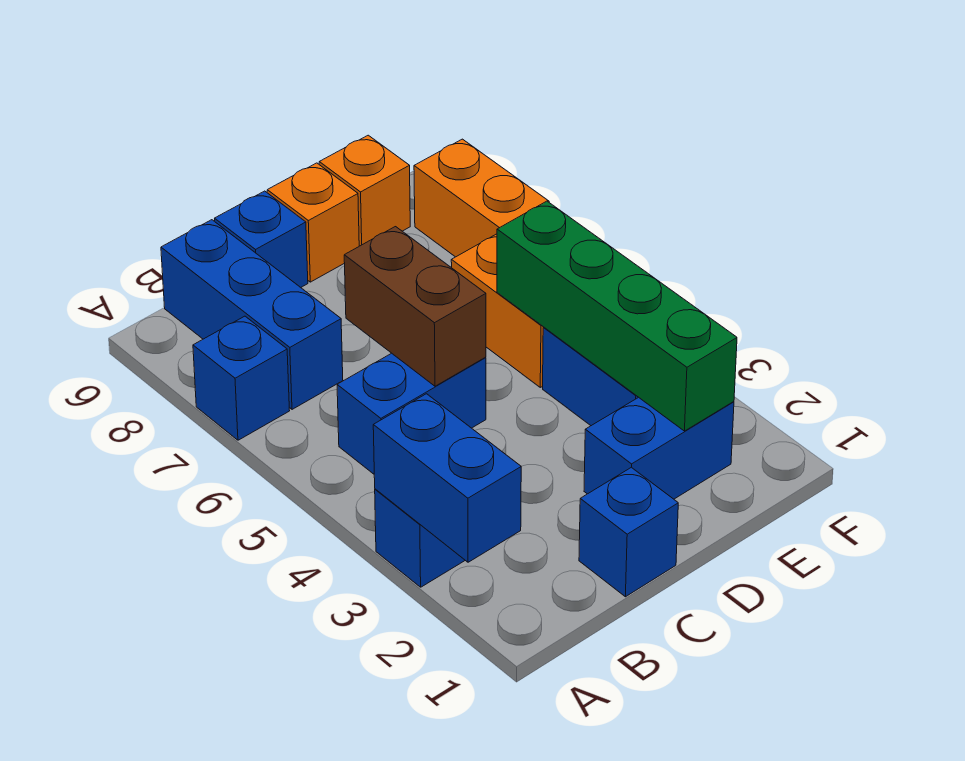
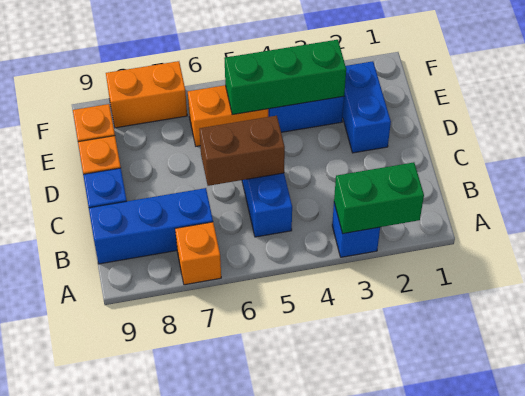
blue 1x2 brick [373,394,521,562] -> green 1x2 brick [334,162,424,234]
blue 1x1 brick [193,316,290,440] -> orange 1x1 brick [175,222,221,285]
blue 1x1 brick [579,467,678,597] -> none
green 1x4 brick [497,201,737,431] -> green 1x3 brick [225,40,346,115]

